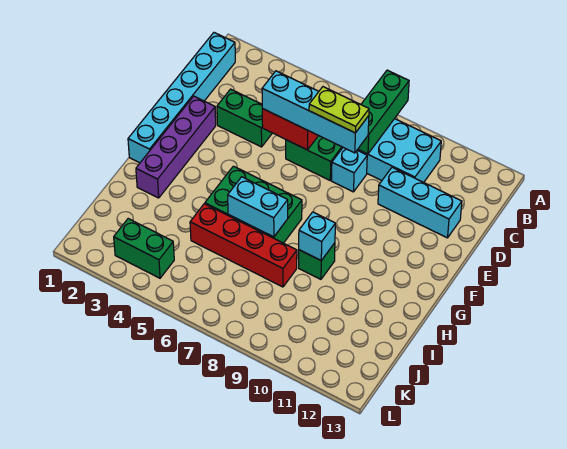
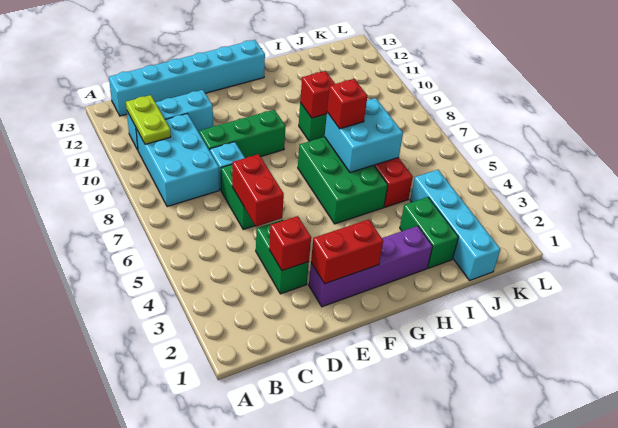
green 1x3 brick [358,70,409,154] -> green 1x3 brick moved to [199,110,286,158]
cyan 1x6 brick [128,33,235,163] -> cyan 1x6 brick moved to [109,40,265,116]
none -> red 1x1 brick [269,216,311,271]
cyan 1x4 brick [262,71,369,153] -> cyan 1x4 brick moved to [410,170,500,280]
lime 1x2 plate [309,87,369,133] -> lime 1x2 plate moved to [126,95,171,144]
cyan 1x3 brick [378,167,462,238] -> cyan 1x3 brick turned to [127,90,213,150]
none -> red 1x2 brick [311,219,383,284]
cyan 1x2 brick [228,177,288,237] -> cyan 2x2 brick [325,98,403,173]
none -> red 1x1 brick [327,79,367,129]
cyan 1x1 brick [299,212,335,260] -> red 1x1 brick [300,71,335,118]
green 1x2 brick [114,219,174,278] -> green 1x2 brick moved to [400,197,458,268]

